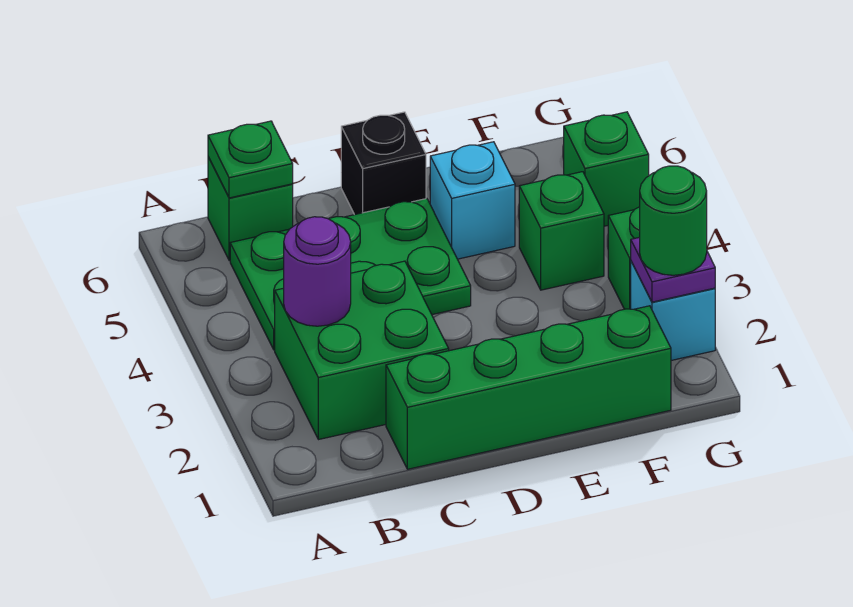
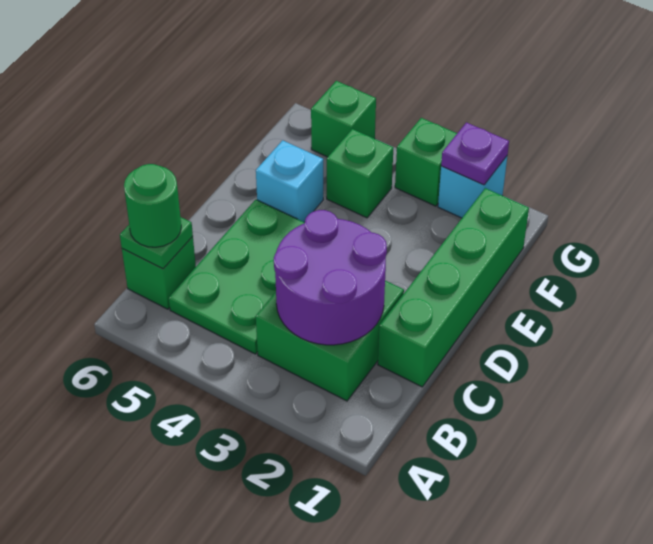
purple 1x1 round brick [284,217,351,326] -> purple 2x2 round brick [274,210,387,345]
black 1x1 brick [341,112,426,215] -> none
green 1x1 round brick [640,166,707,275] -> green 1x1 round brick moved to [124,164,181,247]

